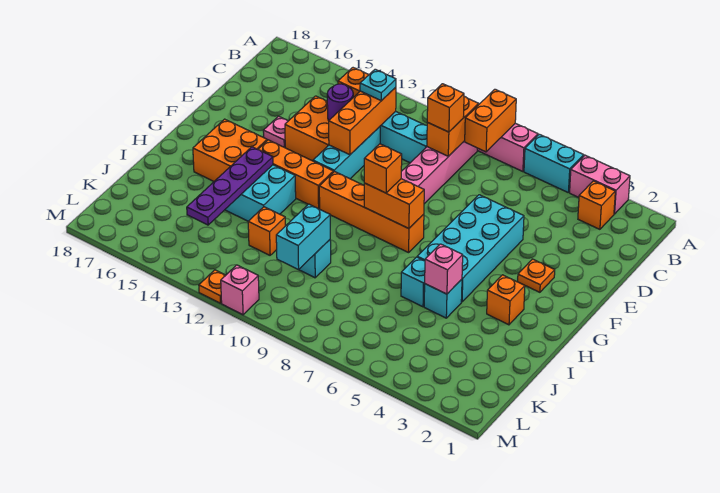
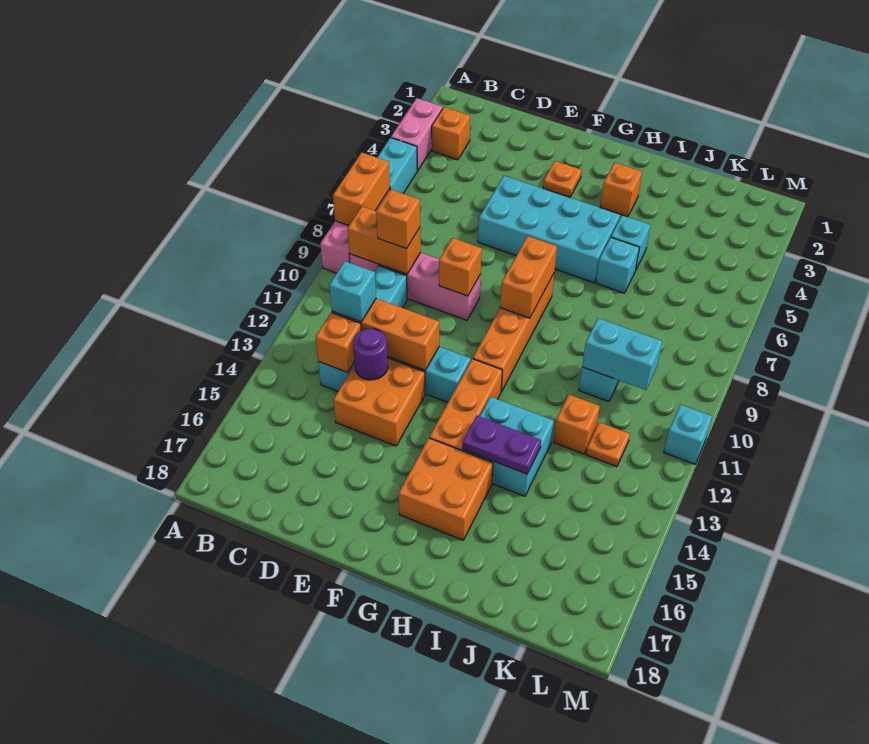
orange 1x2 brick [465,89,516,152] -> orange 1x2 brick turned to [333,152,390,226]
cyan 1x1 plate [360,69,396,101] -> cyan 1x1 brick [329,261,376,322]
pink 1x1 plate [263,116,288,147] -> none
orange 1x1 brick [364,144,402,193] -> orange 1x1 brick moved to [439,238,482,296]
purple 1x4 plate [187,147,273,225] -> purple 1x2 plate [462,415,541,474]
pink 1x1 brick [425,244,463,294] -> none
pink 1x1 brick [221,265,259,315] -> cyan 1x1 brick [664,405,712,464]
orange 1x1 plate [199,270,226,303] -> orange 1x1 plate moved to [586,422,630,467]

